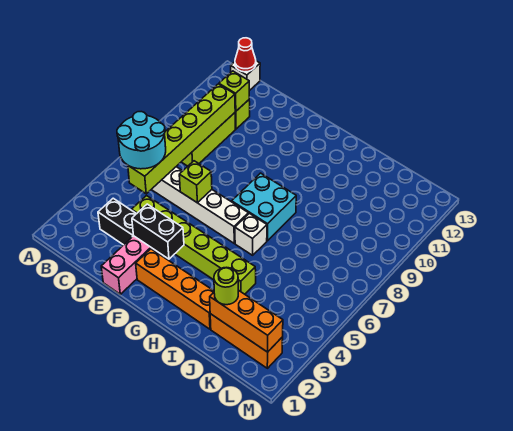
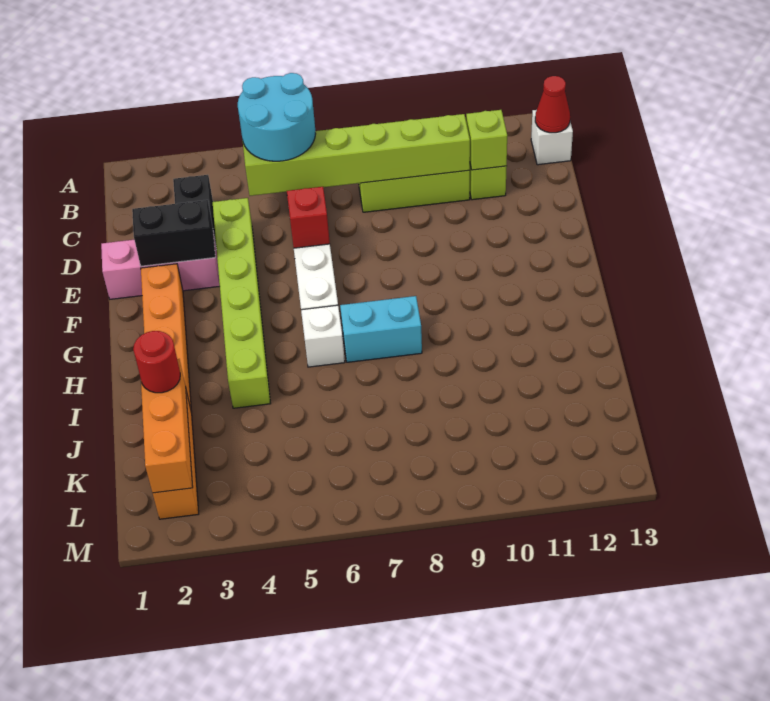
black 1x2 brick [132,204,184,259] -> black 1x2 brick turned to [132,200,215,266]
lime 1x1 brick [179,161,212,203] -> red 1x1 brick [287,187,330,248]
cyan 2x2 brick [232,173,296,241] -> cyan 1x2 brick [340,296,422,362]
lime 1x1 round brick [214,267,238,305] -> red 1x1 round brick [133,331,180,393]

